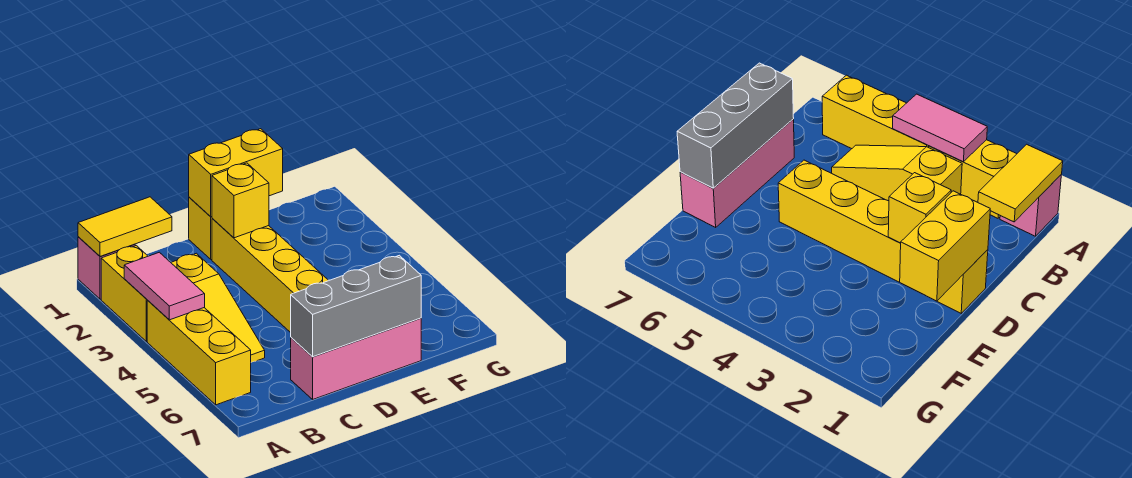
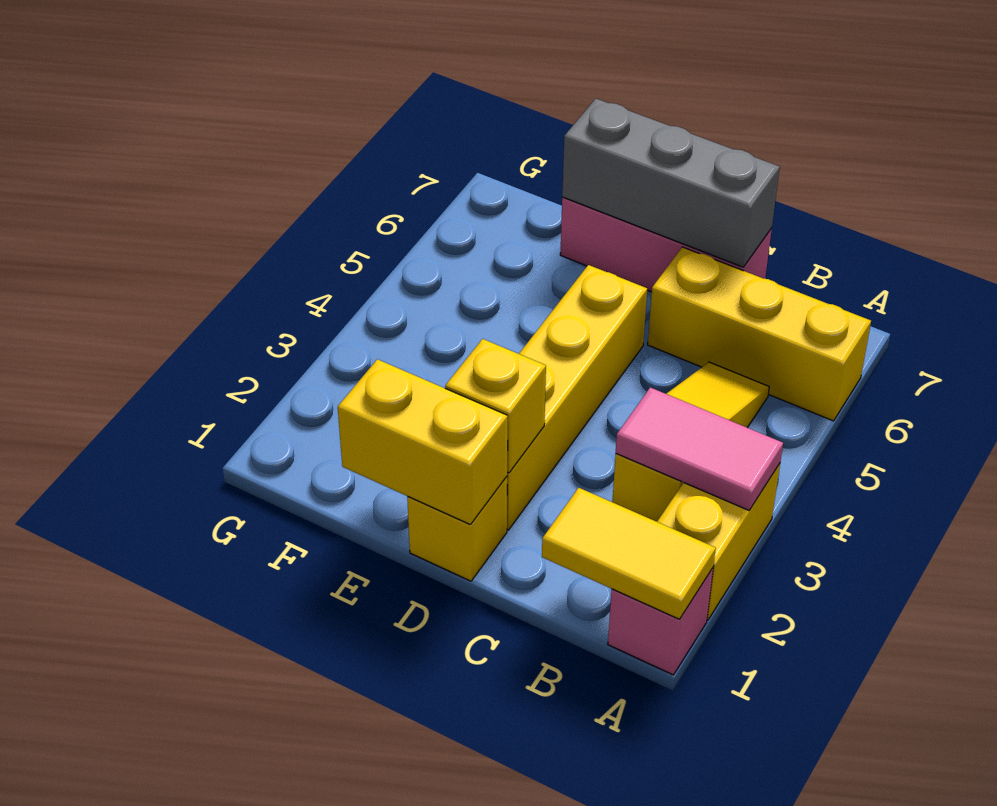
pink 1x2 tile [124,252,205,320] -> pink 1x2 tile turned to [616,387,783,510]
yellow 1x3 brick [147,301,251,405] -> yellow 1x3 brick turned to [648,247,871,421]

